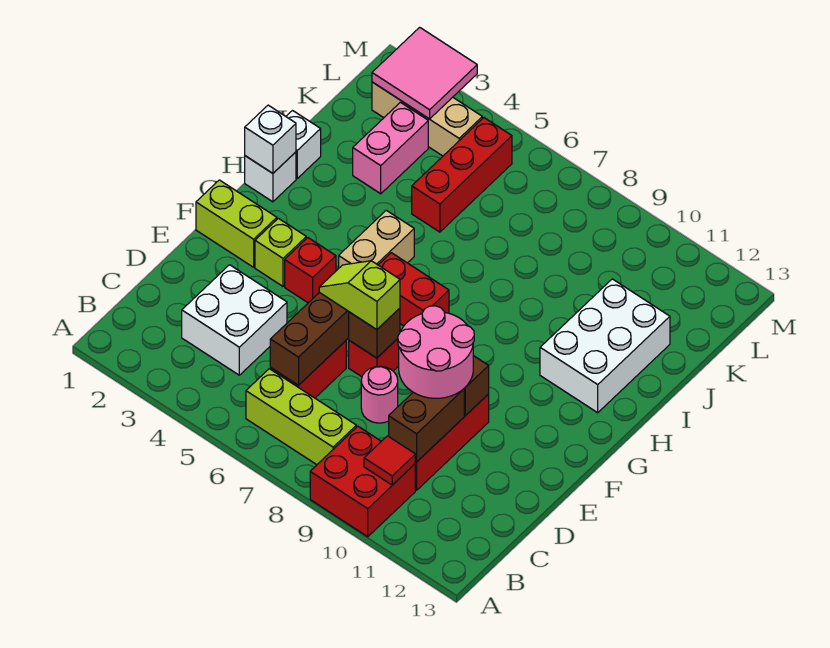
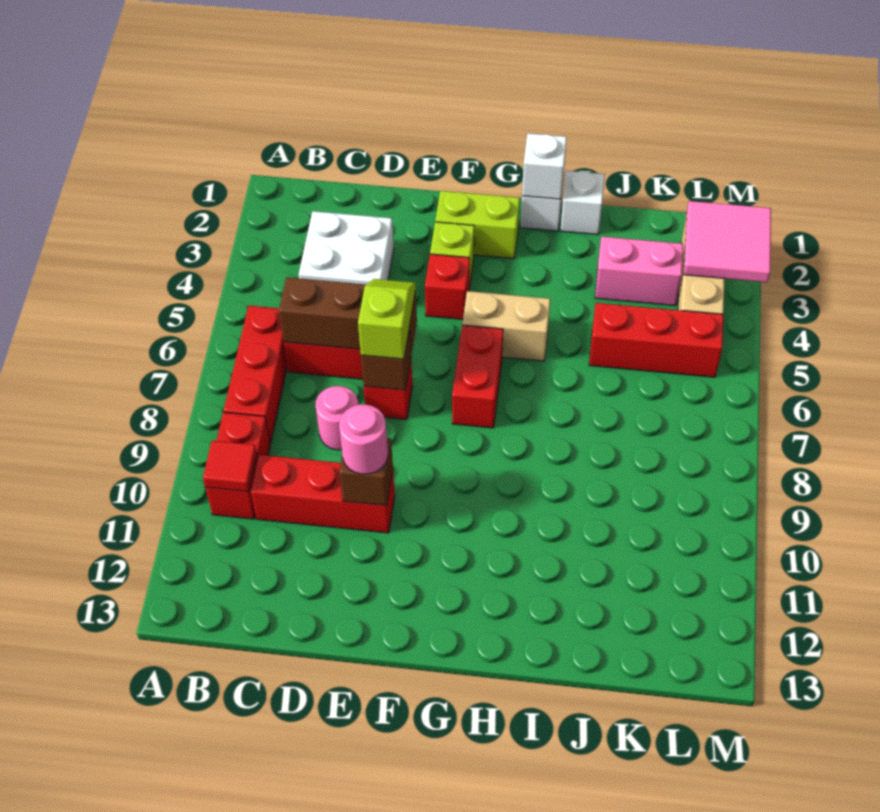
red 2x2 brick [310,426,415,537] -> red 1x2 brick [205,412,270,519]
lime 1x3 brick [246,369,356,465] -> red 1x3 brick [224,306,287,443]
brown 1x2 brick [389,389,464,462] -> none
pink 2x2 round brick [398,306,474,398] -> pink 1x1 round brick [339,405,388,474]
lime 1x2 brick [196,180,277,267] -> lime 1x2 brick turned to [435,191,520,259]
white 2x3 brick [540,279,670,413] -> none

